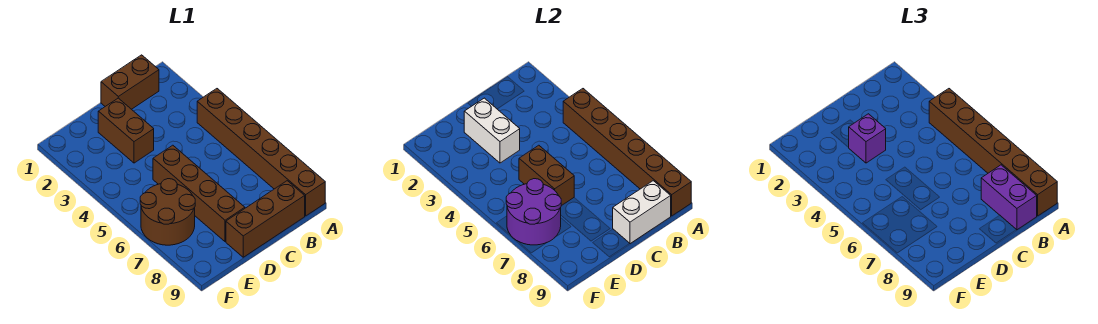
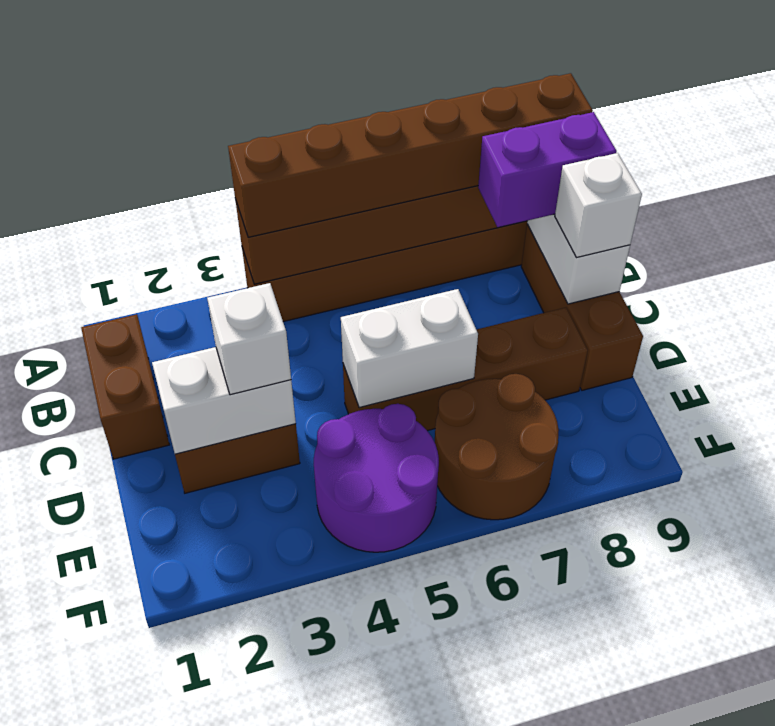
none -> white 1x1 brick [555,153,642,258]
purple 1x1 brick [848,114,886,163] -> white 1x1 brick [207,283,291,395]
brown 1x2 brick [519,145,574,206] -> white 1x2 brick [341,289,478,408]
purple 2x2 round brick [506,179,561,245] -> purple 2x2 round brick moved to [314,404,439,552]

